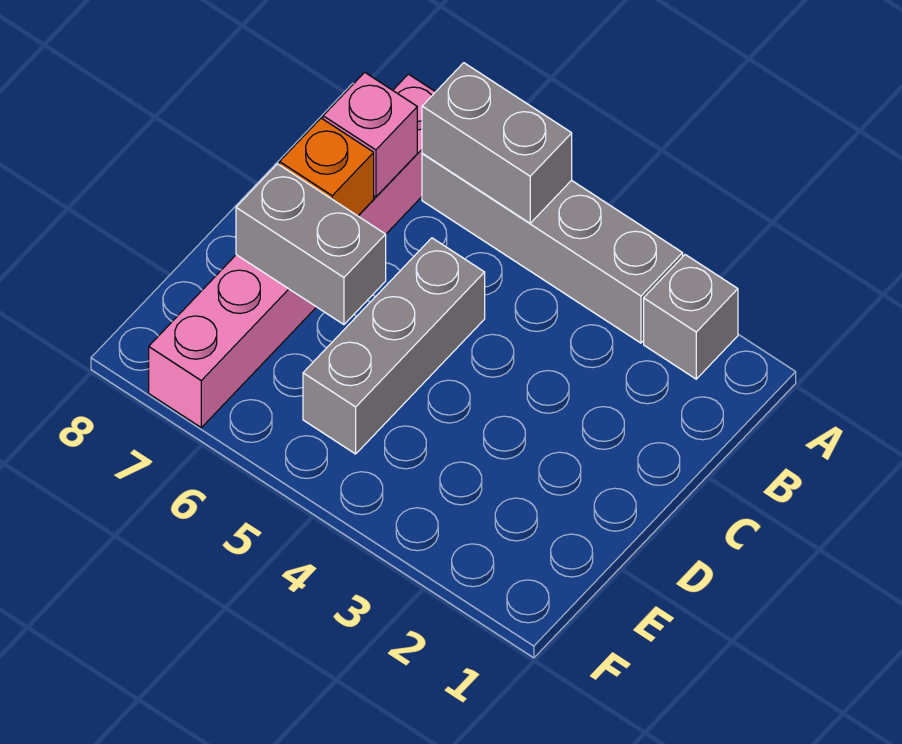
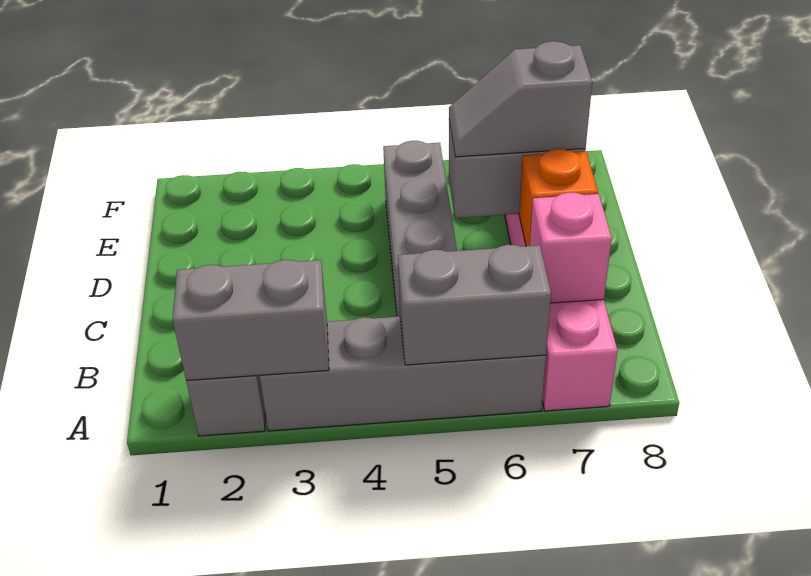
none -> grey 1x2 brick [173,260,329,381]
none -> grey 1x2 slope [449,41,592,157]

